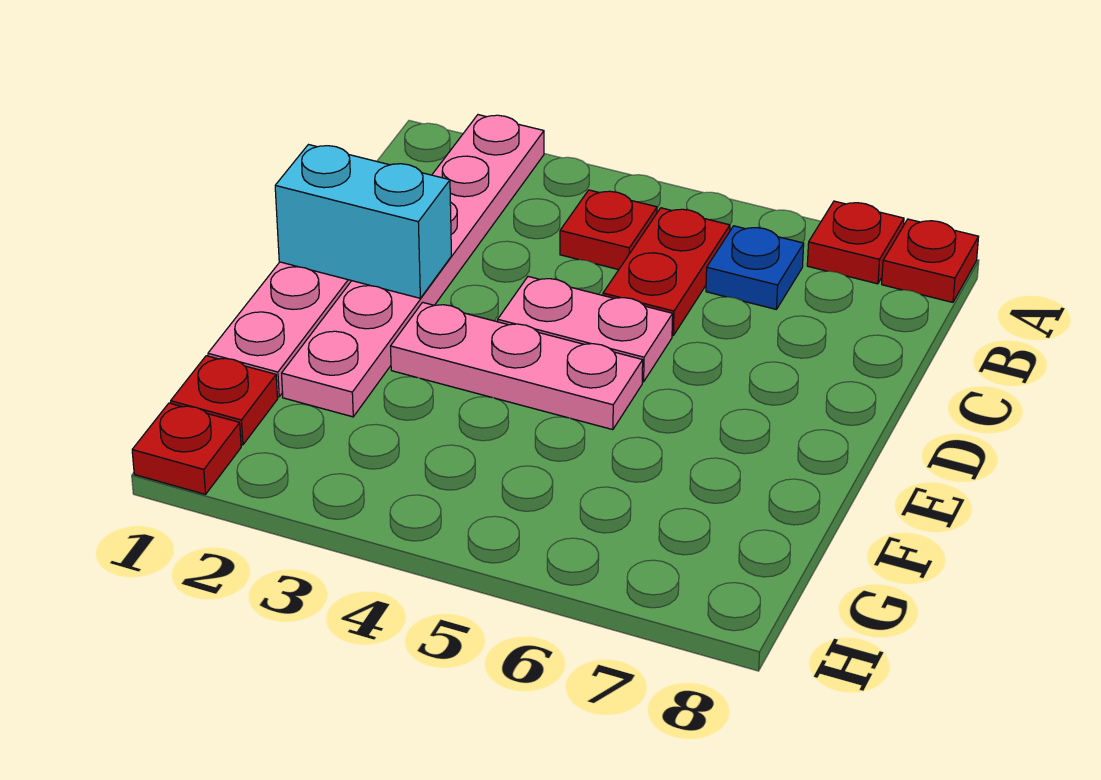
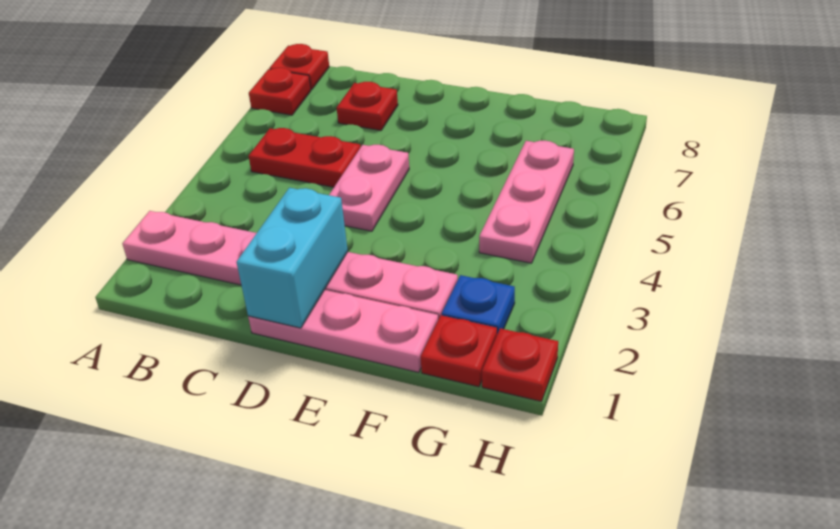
red 1x1 plate [560,190,657,270] -> red 1x1 plate moved to [337,82,398,130]
blue 1x1 plate [706,226,804,309] -> blue 1x1 plate moved to [442,275,515,334]
pink 1x3 plate [391,302,643,430] -> pink 1x3 plate moved to [479,141,574,263]

